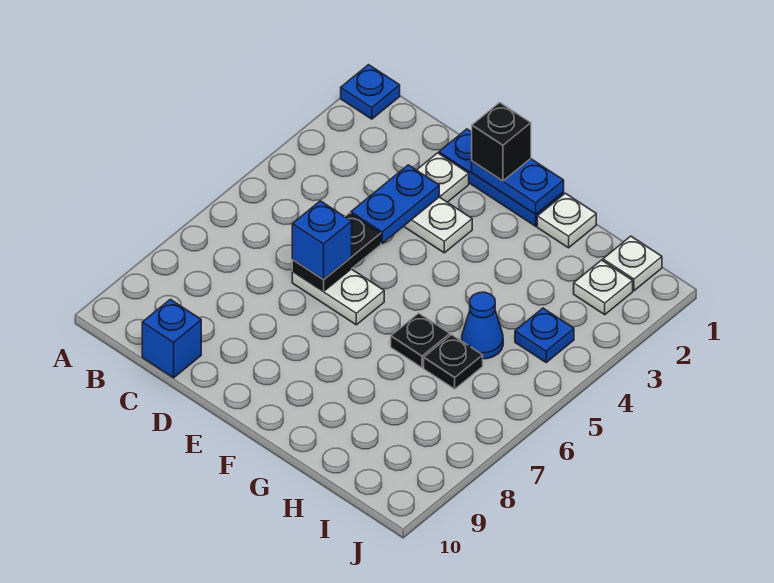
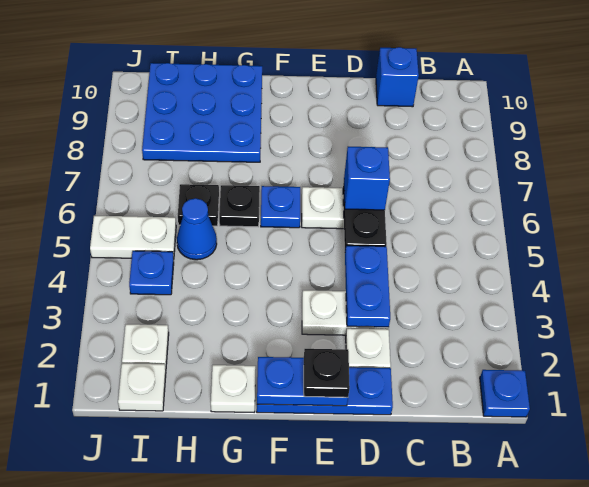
black 1x1 brick [472,102,531,181] -> black 1x1 plate [304,349,350,397]
none -> blue 1x1 plate [261,186,300,228]
none -> blue 3x3 plate [142,63,262,162]
none -> white 1x2 plate [90,216,176,258]

